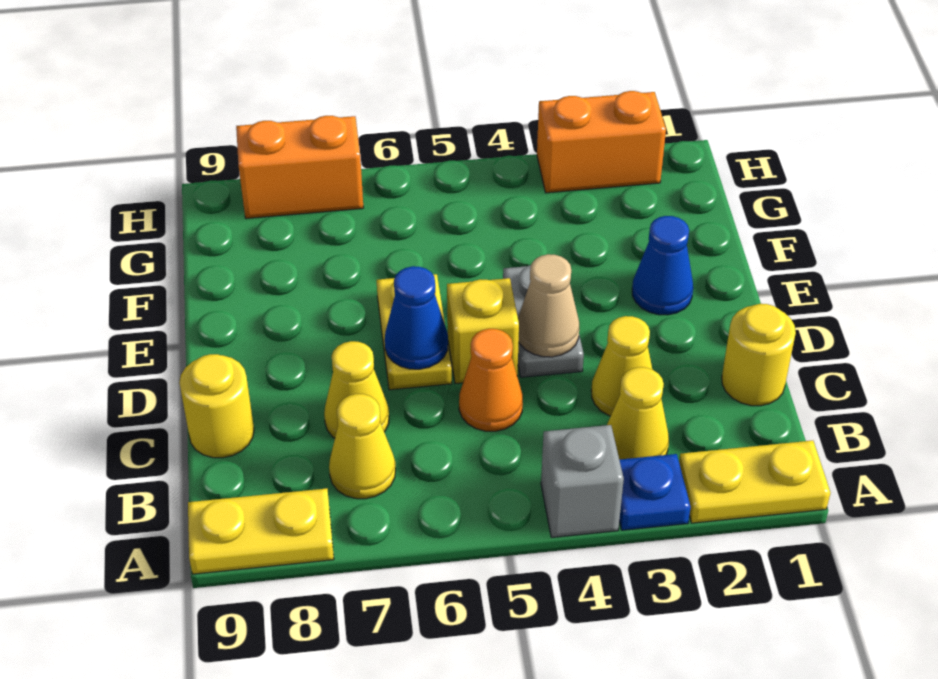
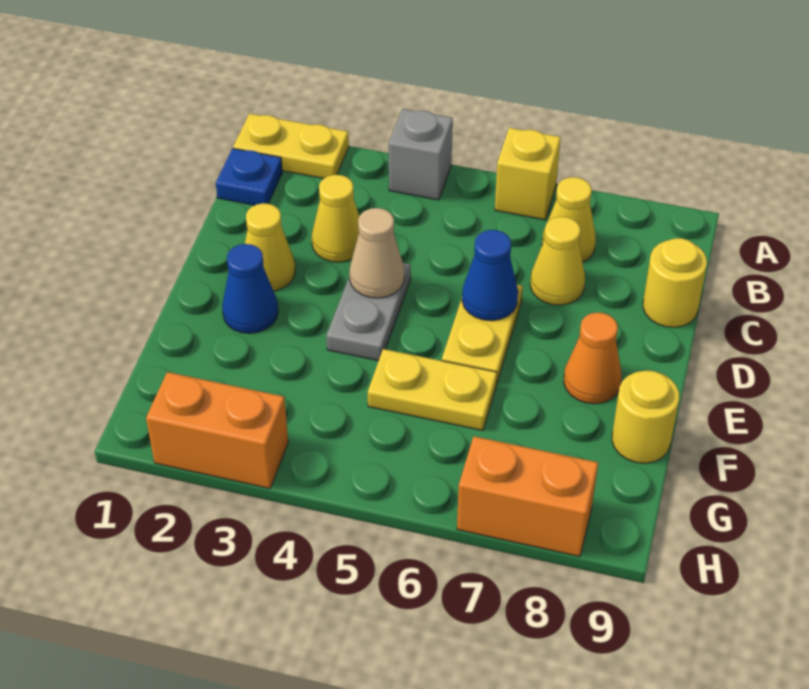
blue 1x1 plate [619,454,691,530] -> blue 1x1 plate moved to [216,148,282,205]
yellow 1x2 plate [188,488,334,574] -> yellow 1x2 plate moved to [368,349,497,430]
yellow 1x1 cone [607,367,669,460] -> yellow 1x1 cone moved to [245,203,295,291]
yellow 1x1 round brick [722,304,796,406] -> yellow 1x1 round brick moved to [612,371,679,463]
orange 1x1 cone [459,329,523,431] -> orange 1x1 cone moved to [564,313,621,404]
yellow 1x1 brick [447,278,519,384] -> yellow 1x1 brick moved to [495,128,561,220]

